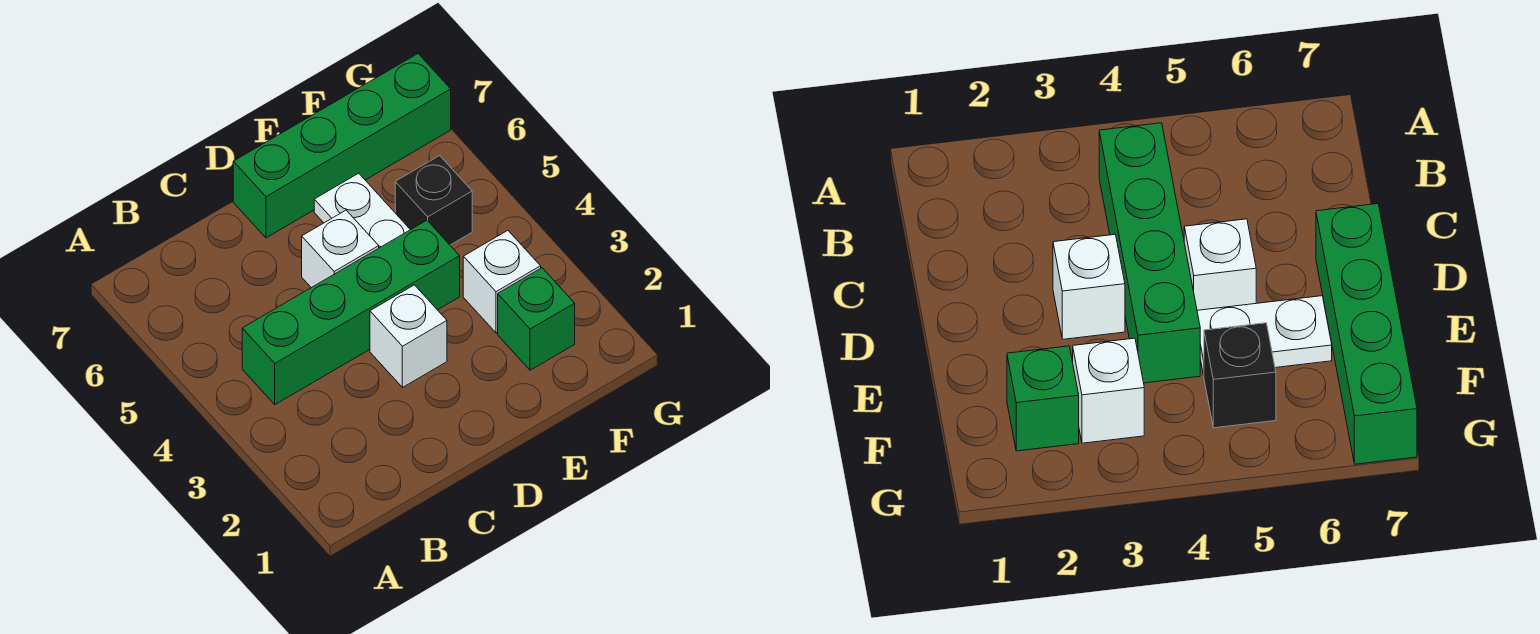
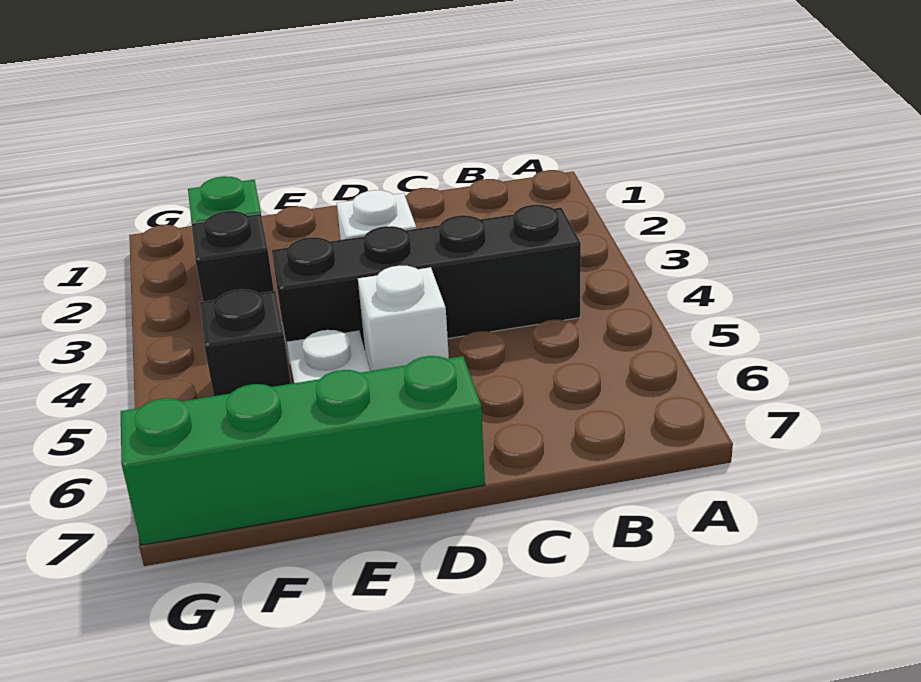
green 1x4 brick [242,220,460,405] -> black 1x4 brick [272,205,581,356]
white 1x1 brick [463,231,541,333] -> black 1x1 brick [192,211,274,302]

